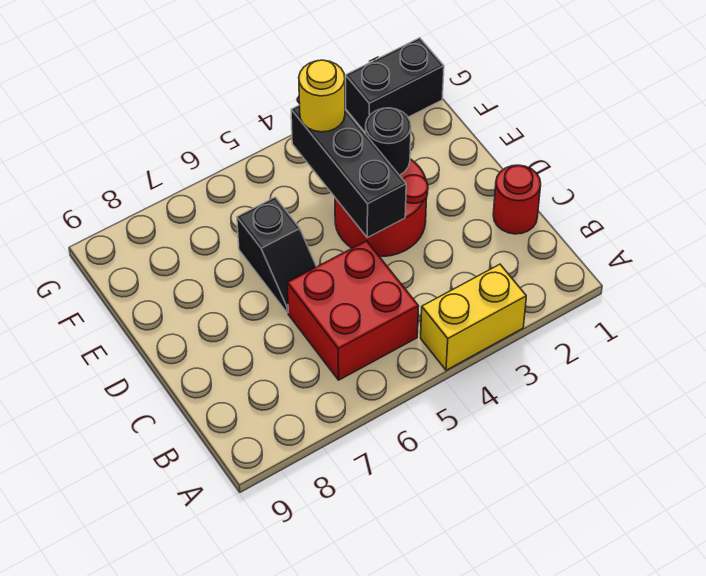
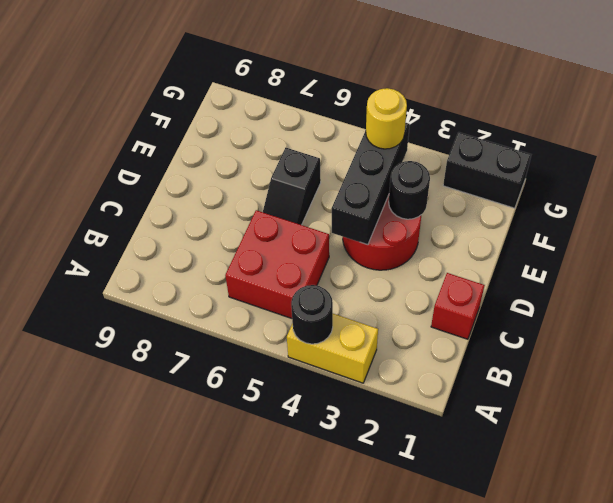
none -> black 1x1 round brick [291,285,333,344]
red 1x1 round brick [493,165,541,234] -> red 1x1 brick [431,273,485,339]

